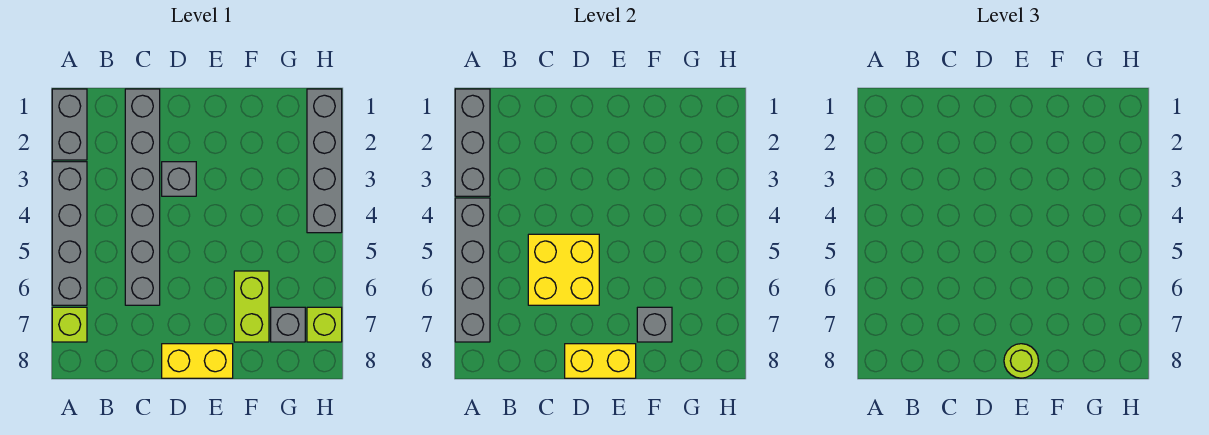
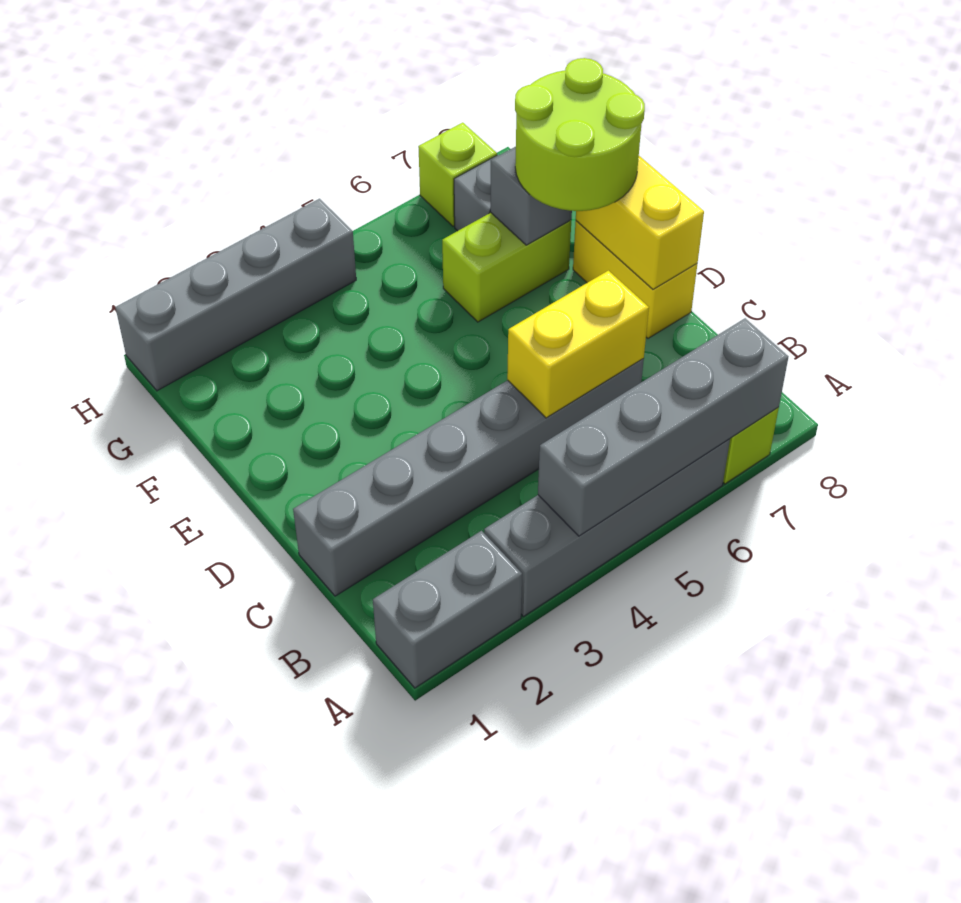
grey 1x3 brick [455,89,490,196] -> none
yellow 2x2 brick [528,234,599,305] -> yellow 1x2 brick [507,271,649,418]
grey 1x1 brick [162,162,196,196] -> none
lime 1x1 round brick [1004,344,1039,378] -> lime 2x2 round brick [515,58,645,211]

